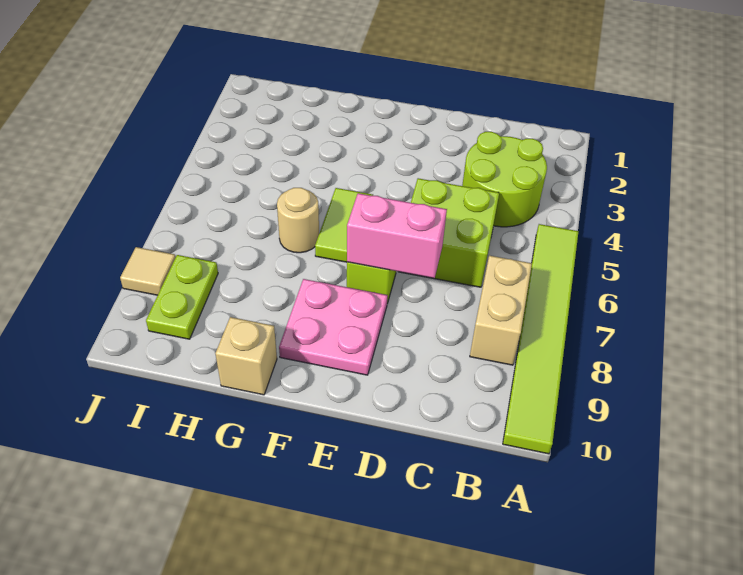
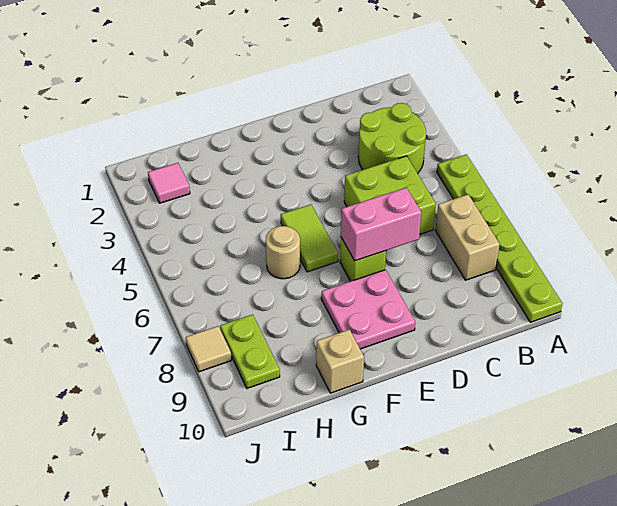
lime 1x6 tile [503,224,579,454] -> lime 1x6 plate [437,154,562,322]
none -> pink 1x1 tile [148,163,190,203]

